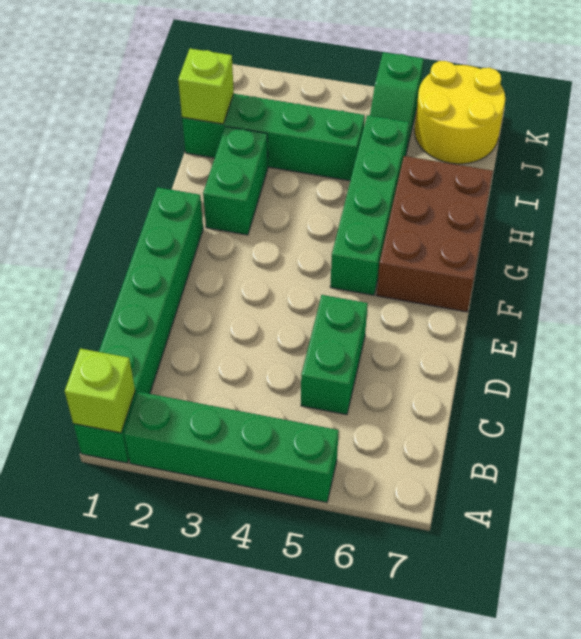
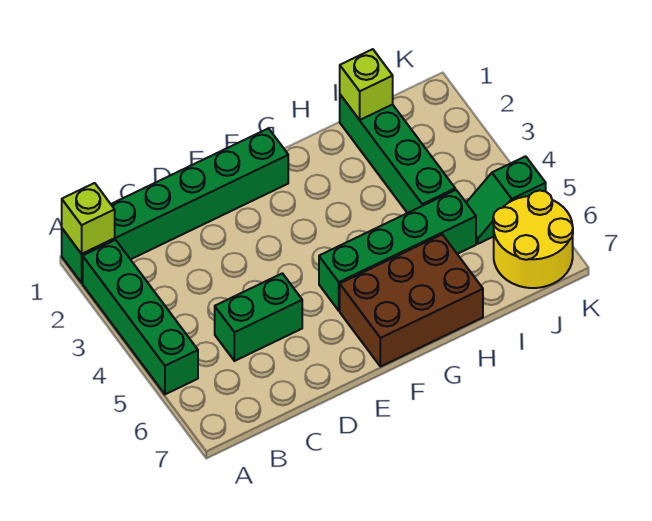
green 1x2 brick [203,127,268,235] -> none

